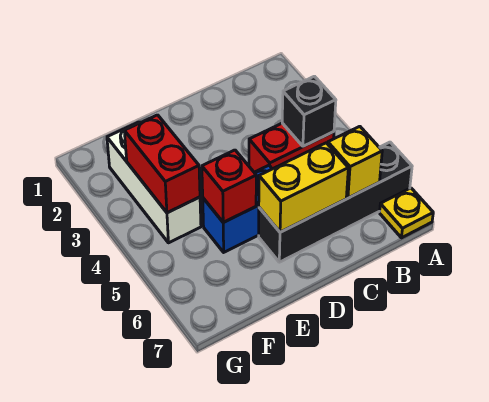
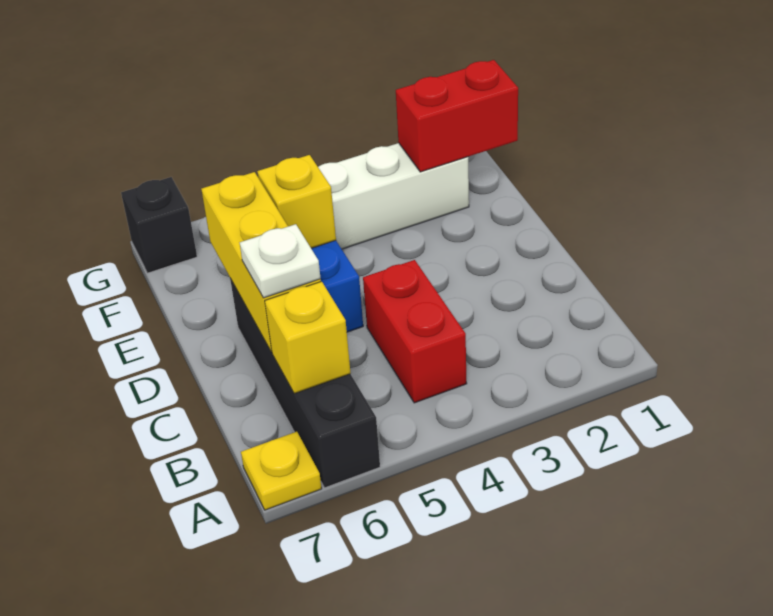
black 1x1 brick [282,76,336,146] -> black 1x1 brick moved to [121,177,197,273]
yellow 1x2 brick [259,143,348,232] -> yellow 1x3 brick [201,172,321,352]
none -> white 1x1 plate [240,224,321,298]
red 1x1 brick [202,150,256,222] -> yellow 1x1 brick [257,155,336,248]
red 1x2 brick [124,115,200,213] -> red 1x2 brick moved to [396,60,518,172]

